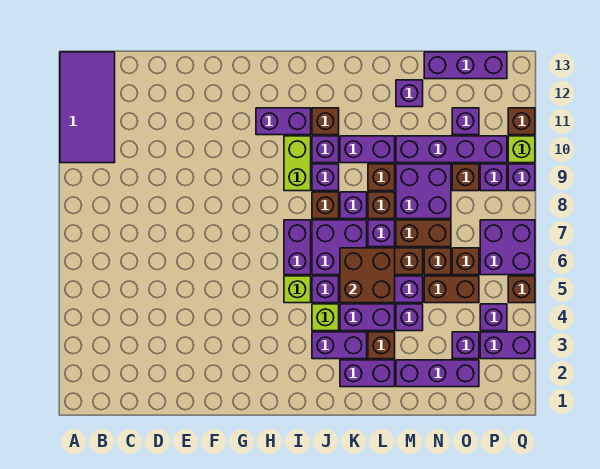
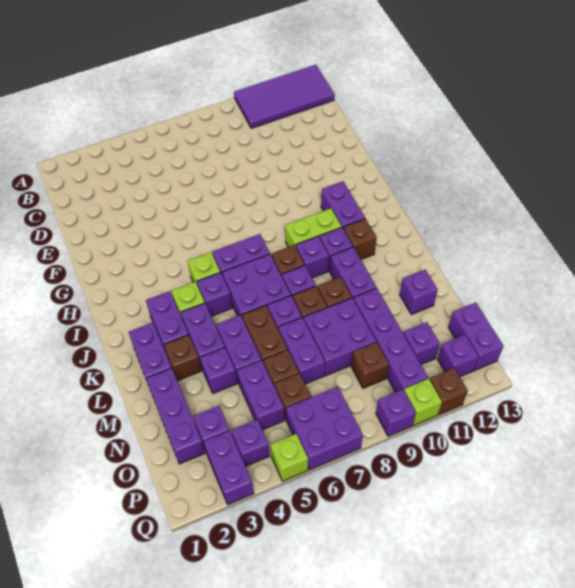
brown 2x2 brick [340,248,395,303] -> none
brown 1x2 brick [396,220,451,247] -> purple 1x2 brick [278,317,325,384]
brown 1x2 brick [424,276,479,303] -> purple 1x2 brick [237,360,285,430]
purple 1x3 brick [424,52,507,79] -> purple 1x2 brick [448,303,503,370]
purple 1x1 brick [480,164,507,191] -> purple 1x1 brick moved to [438,335,479,377]
brown 1x1 brick [508,276,535,303] -> lime 1x1 brick [270,434,308,481]

